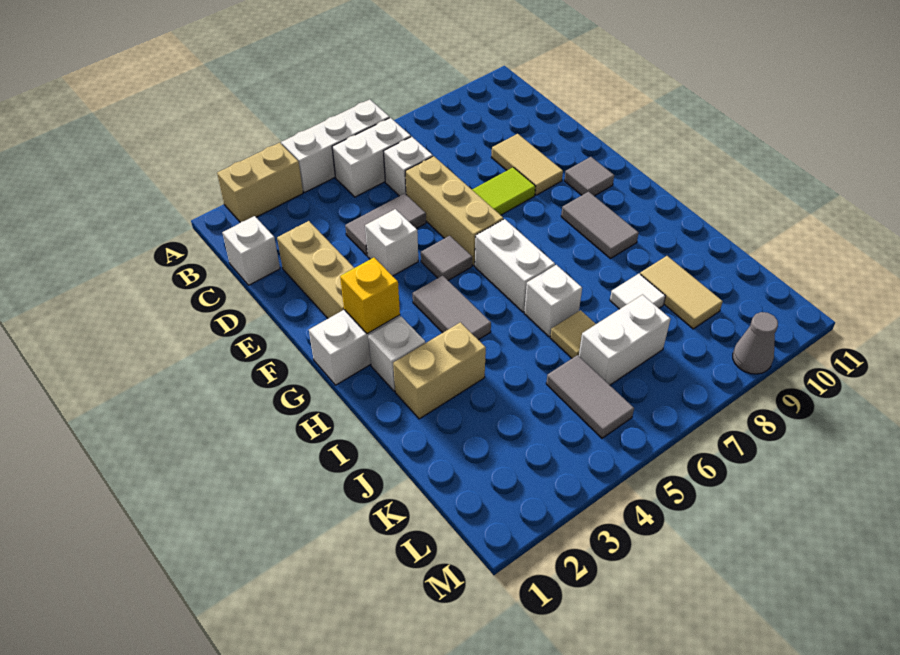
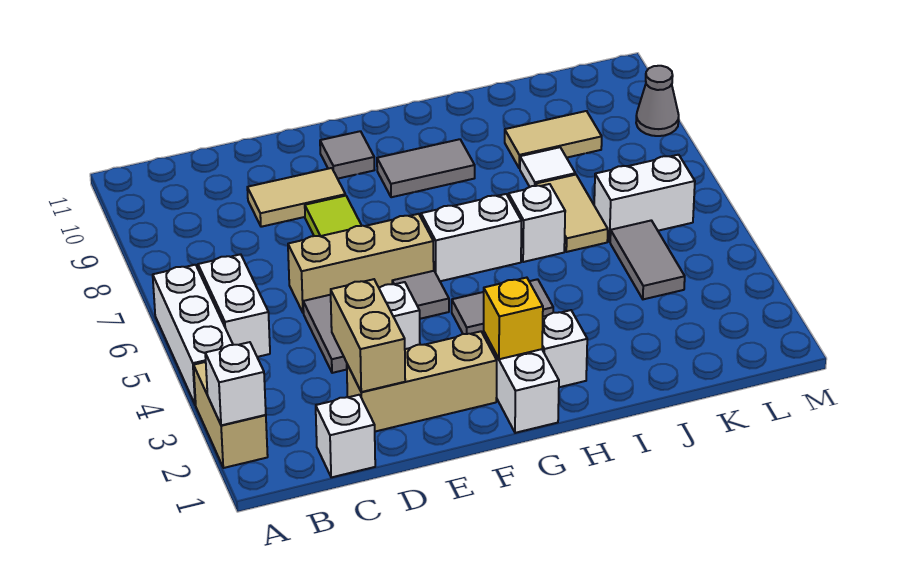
white 1x1 brick [383,137,433,196] -> white 1x1 brick moved to [205,342,266,425]
tan 1x2 brick [393,322,486,419] -> tan 1x2 brick moved to [331,279,405,392]
tan 1x1 tile [550,310,596,358] -> tan 1x2 tile [536,175,608,252]
grey 1x2 tile [546,355,634,438] -> grey 1x2 tile turned to [610,220,685,299]
white 1x2 brick [579,295,670,385] -> white 1x2 brick turned to [594,155,695,242]

